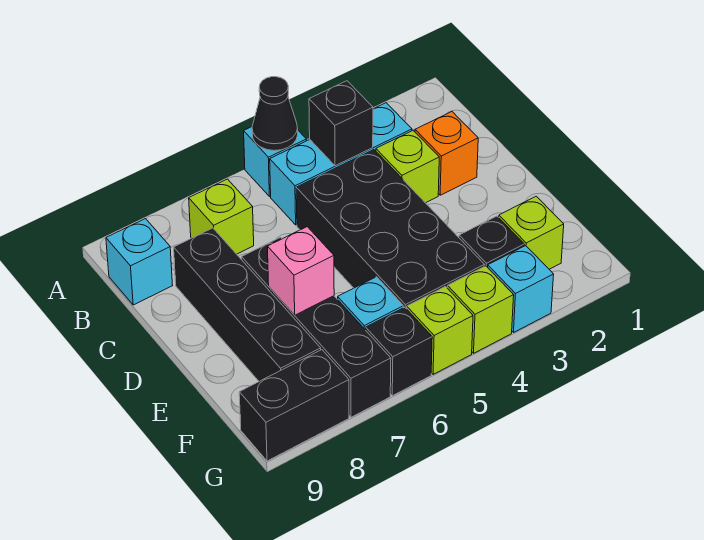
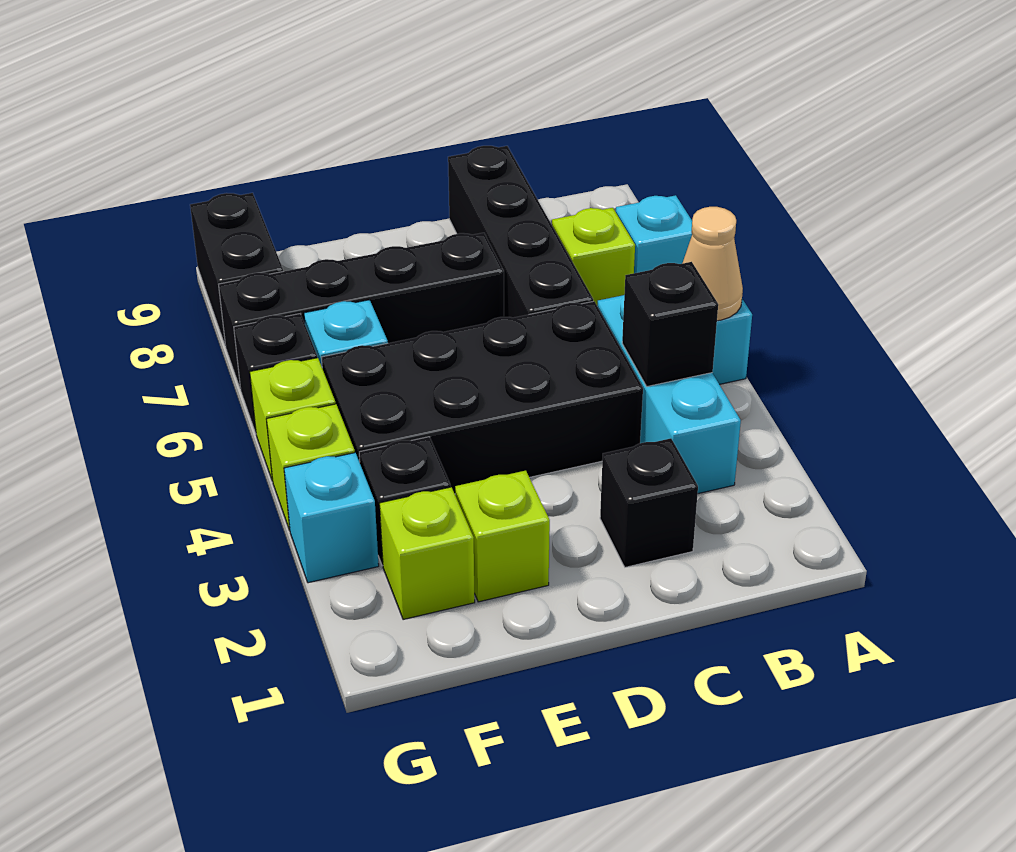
black 1x1 cone [252,77,298,151] -> tan 1x1 cone [682,207,743,321]
cyan 1x1 brick [106,219,173,305] -> cyan 1x1 brick moved to [616,195,692,273]
orange 1x1 brick [415,112,478,195] -> black 1x1 brick [600,438,698,567]
lime 1x1 brick [376,131,439,203] -> lime 1x1 brick moved to [455,471,550,602]
black 1x4 brick [174,228,321,381] -> black 1x4 brick turned to [448,146,593,318]
pink 1x1 brick [268,227,334,315] -> none

